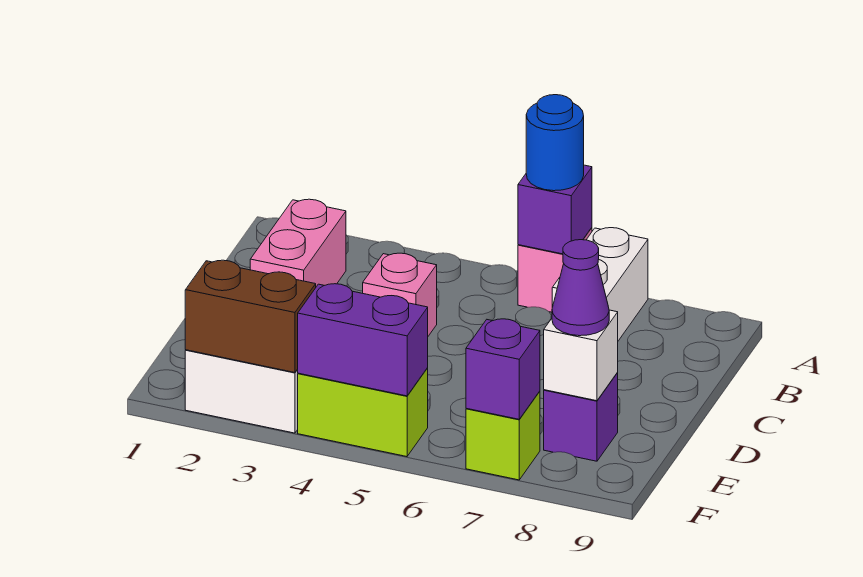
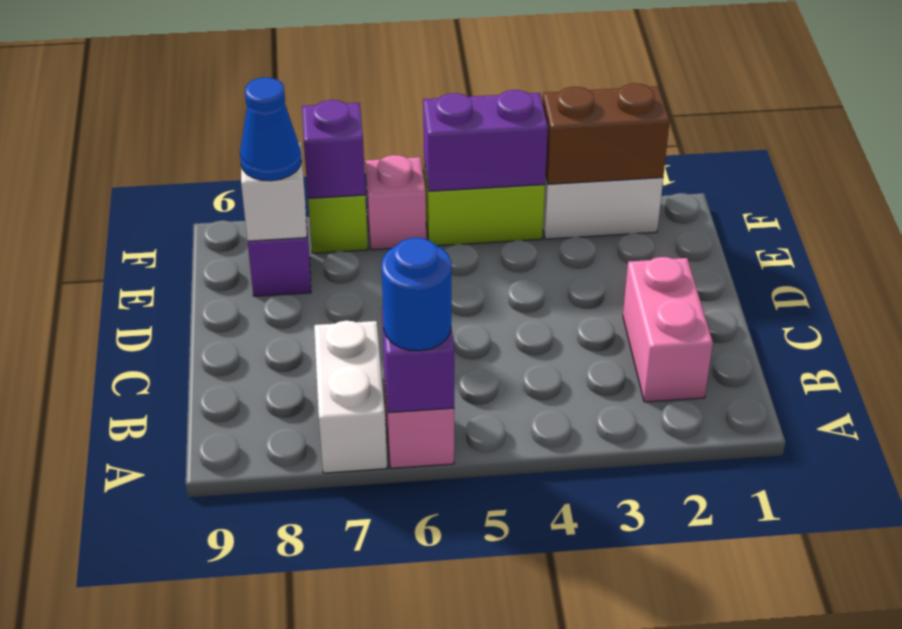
pink 1x1 brick [363,253,437,336] -> pink 1x1 brick moved to [365,155,426,250]
purple 1x1 cone [552,240,609,336] -> blue 1x1 cone [240,78,301,181]

